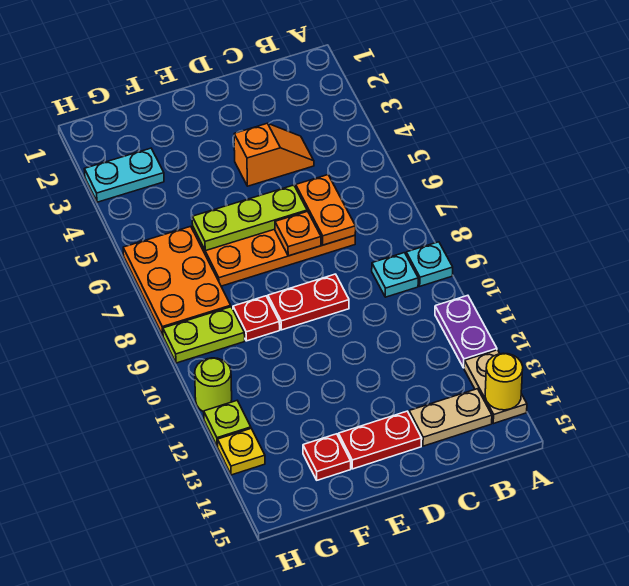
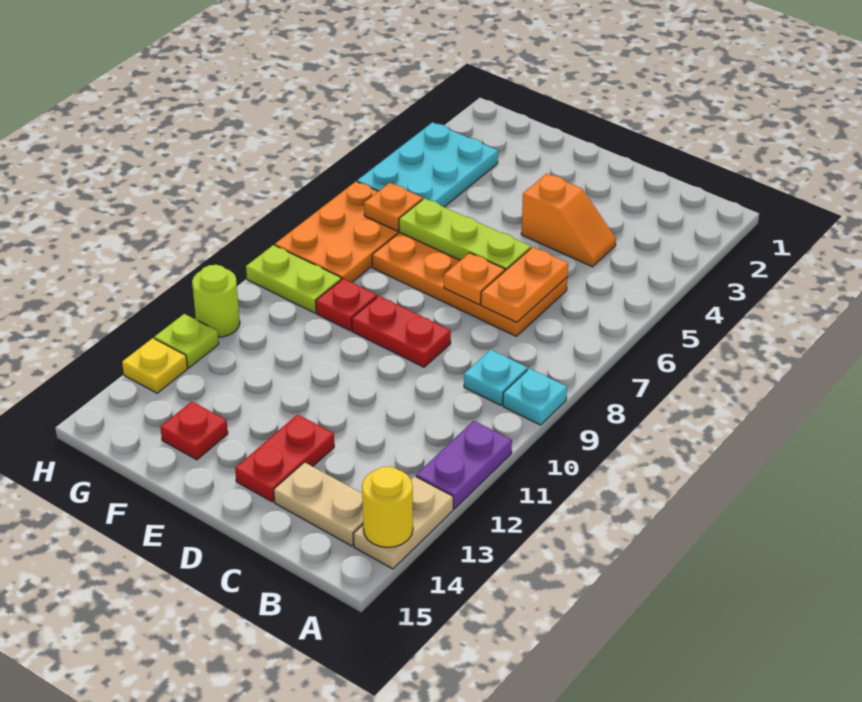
red 1x2 plate [338,411,422,469] -> red 1x2 plate turned to [235,414,334,502]
cyan 1x2 plate [84,148,164,202] -> cyan 2x3 plate [357,122,498,207]
none -> orange 1x1 plate [364,183,423,231]

